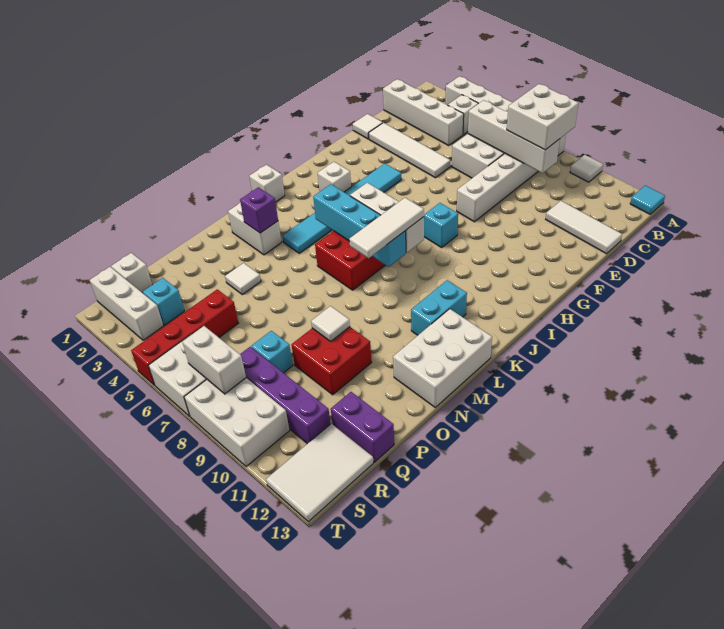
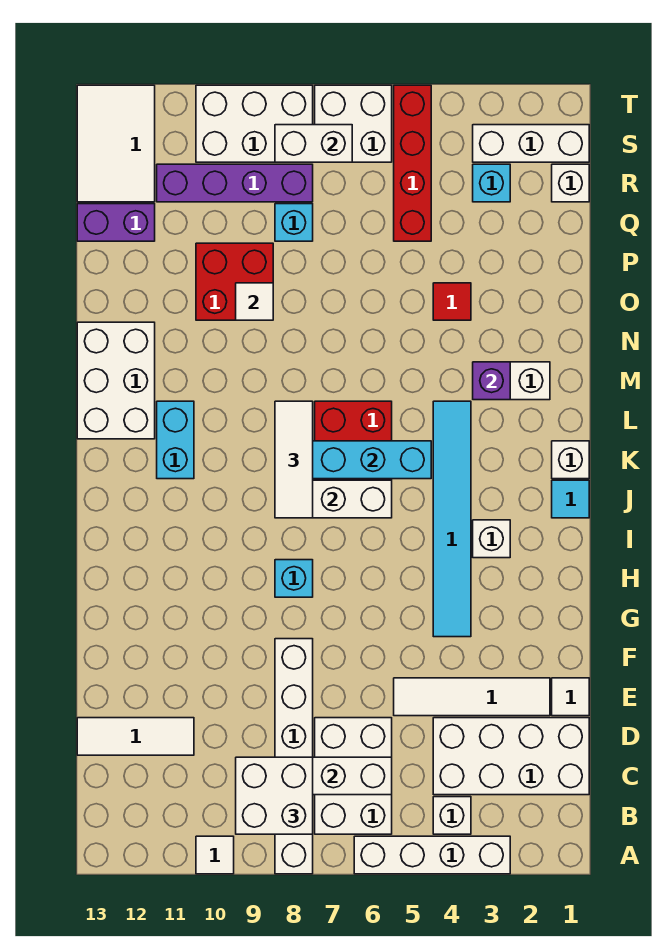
cyan 1x1 tile [630,186,665,214] -> cyan 1x1 tile moved to [552,480,589,518]
white 1x4 brick [383,79,464,145] -> white 2x4 brick [433,718,589,795]
white 1x1 tile [225,263,261,295] -> red 1x1 tile [433,283,471,320]

